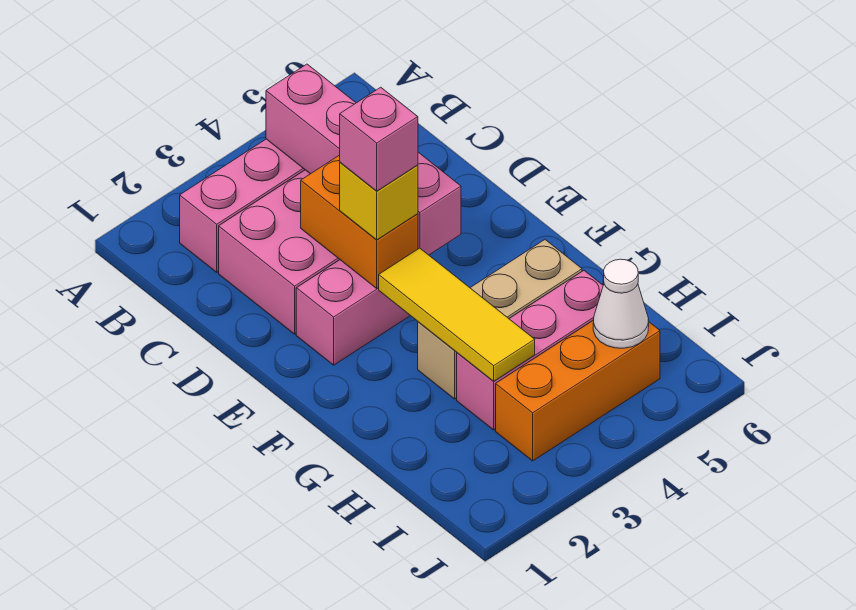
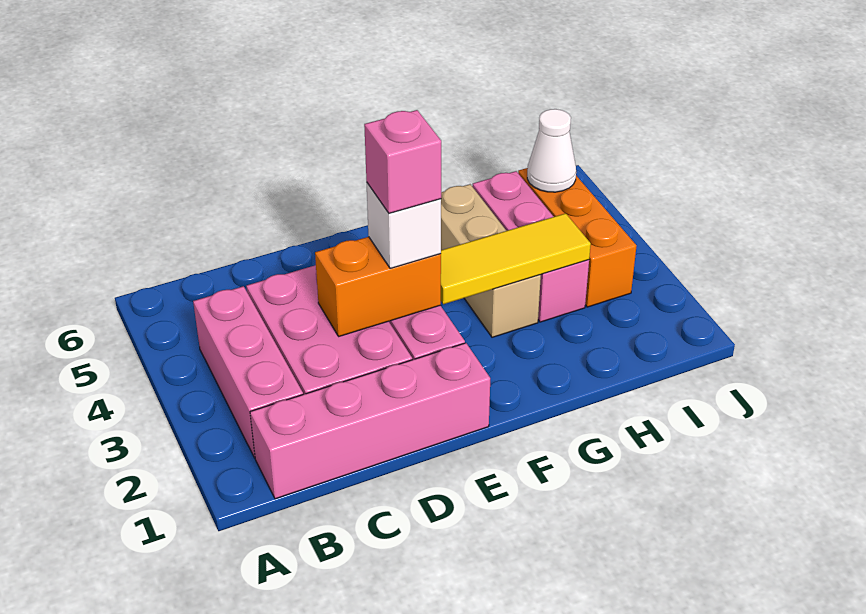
pink 1x4 brick [266,64,461,255] -> pink 1x4 brick moved to [250,343,490,499]
yellow 1x1 brick [340,163,418,240] -> white 1x1 brick [367,183,441,269]

